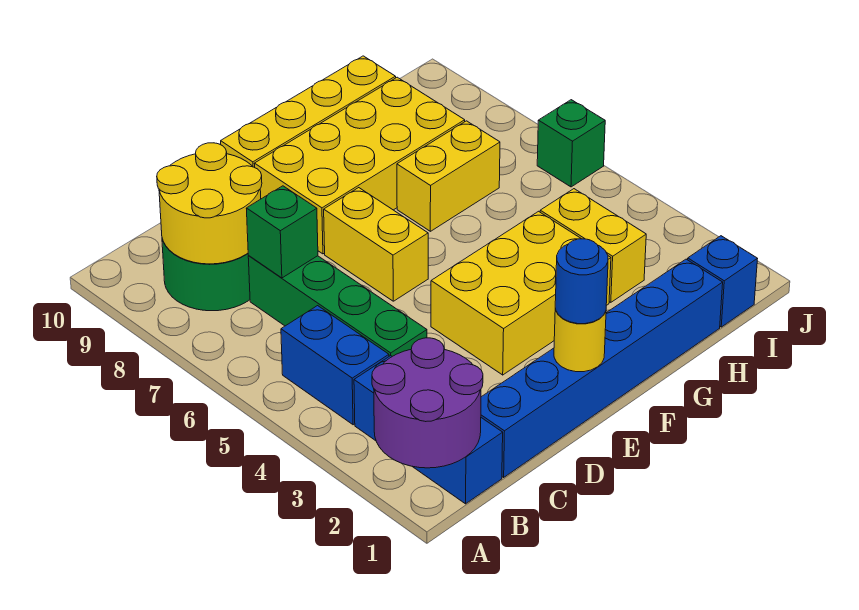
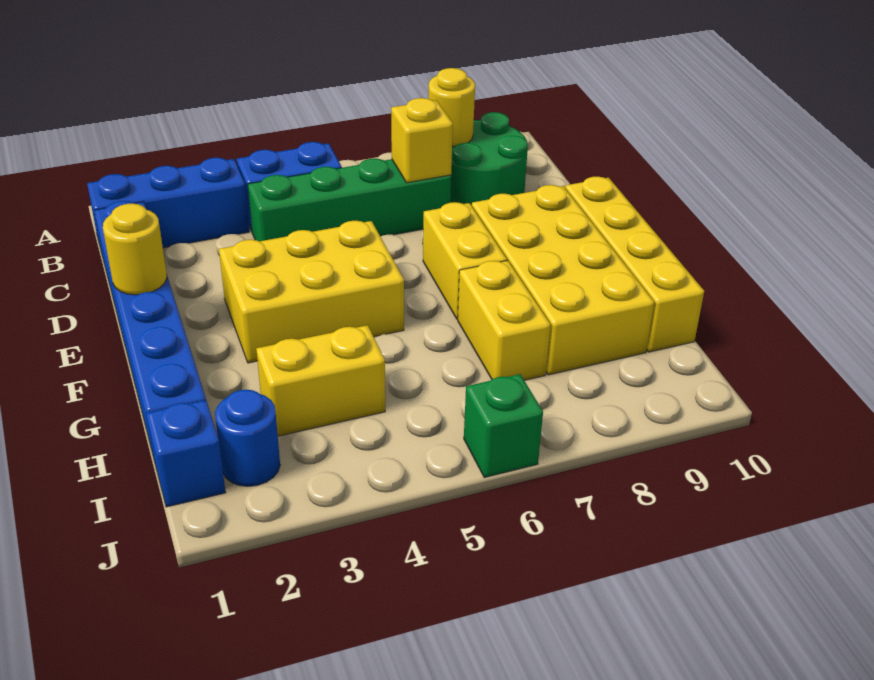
purple 2x2 round brick [372,338,483,468] -> none
yellow 2x2 round brick [157,143,262,264] -> yellow 1x1 round brick [429,68,475,147]
green 1x1 brick [246,186,318,278] -> yellow 1x1 brick [391,98,453,183]
blue 1x1 round brick [555,239,608,324] -> blue 1x1 round brick moved to [215,390,280,486]
yellow 2x3 brick [431,211,611,375] -> yellow 2x3 brick turned to [219,221,404,363]
yellow 1x2 brick [324,188,428,301] -> yellow 1x2 brick turned to [423,202,507,319]

